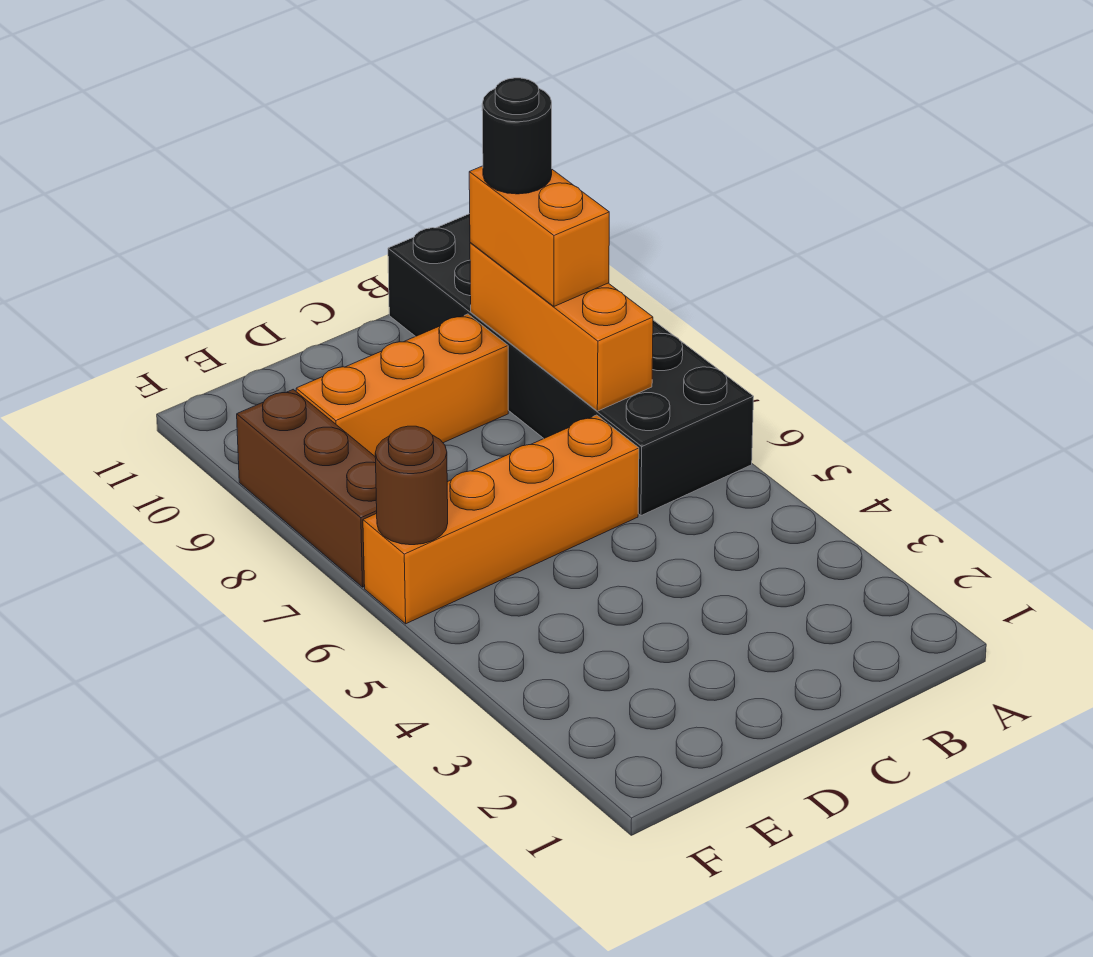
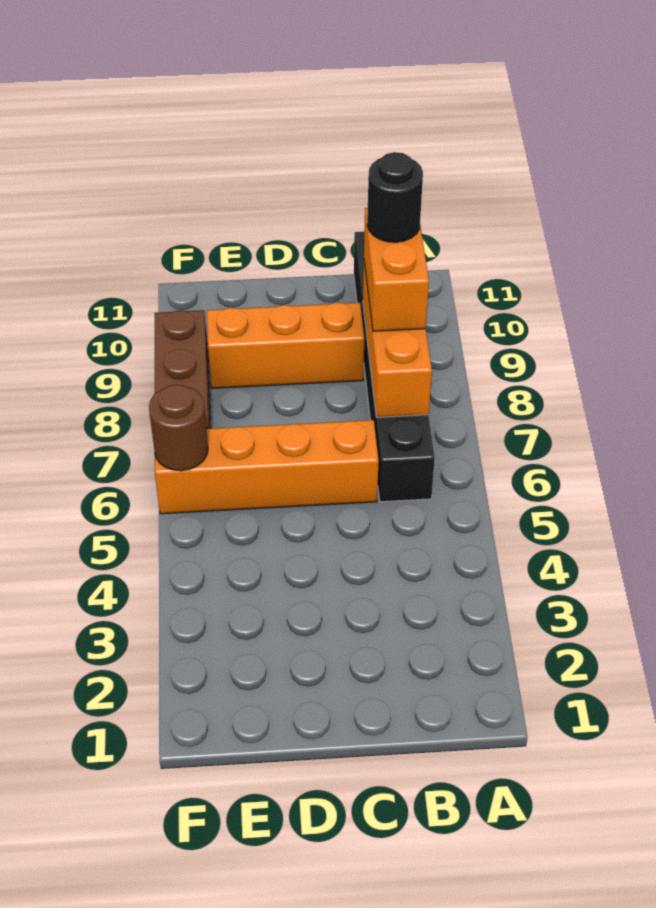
black 2x6 brick [388,214,754,516] -> black 1x6 brick [354,232,435,502]

